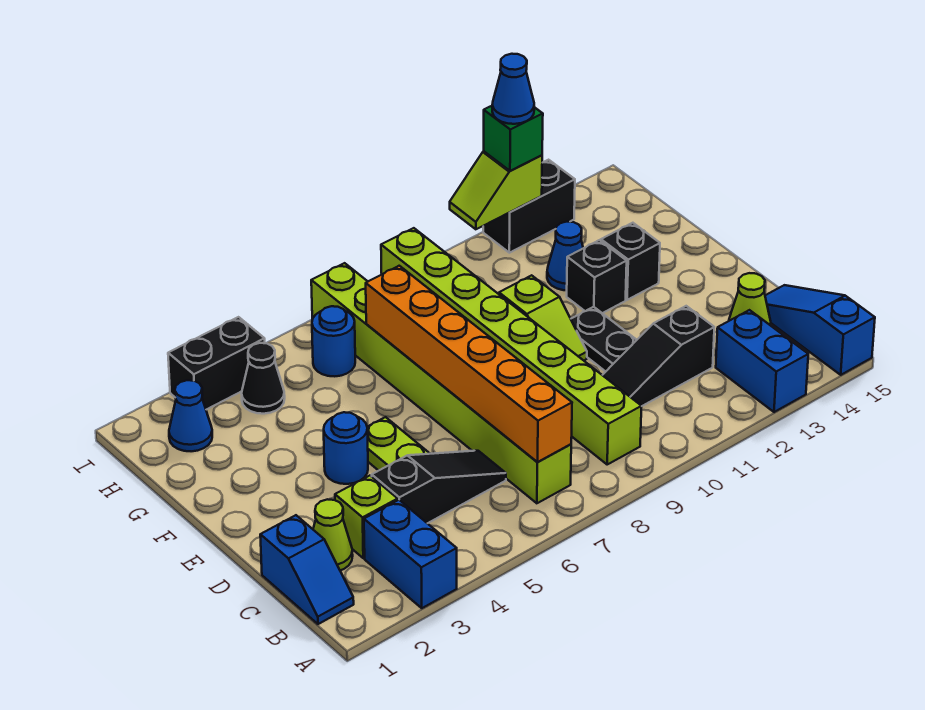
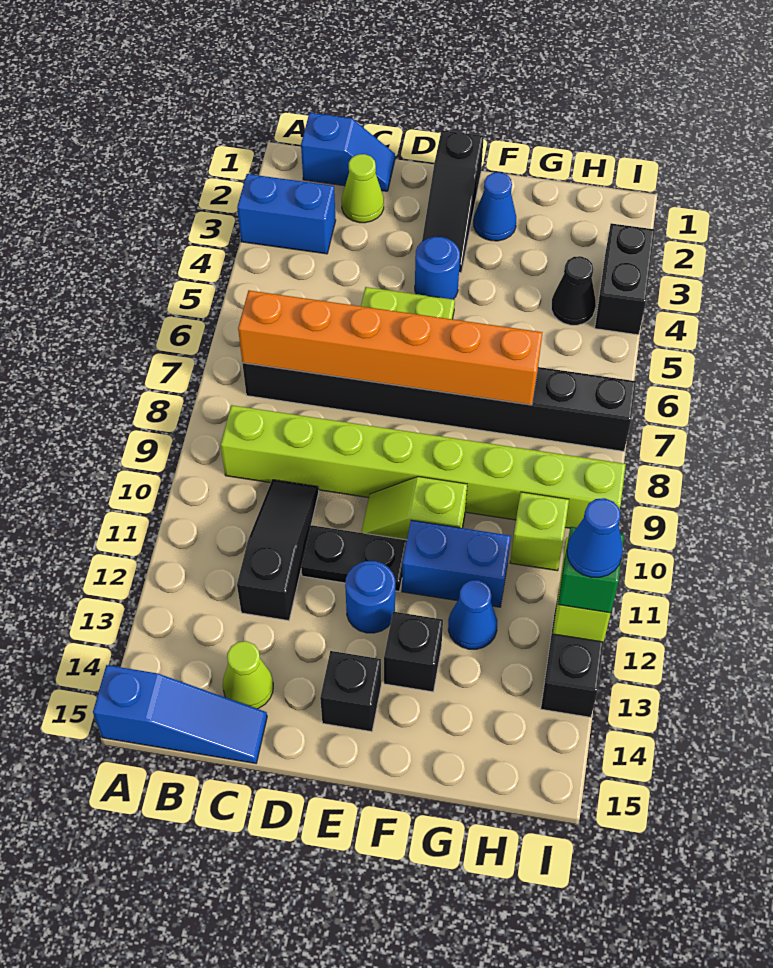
blue 1x2 brick [716,310,808,412] -> blue 1x2 brick moved to [402,520,511,607]
blue 1x2 slope [260,515,354,624] -> blue 1x2 slope turned to [301,113,395,191]
lime 1x8 brick [311,263,571,503] -> black 1x8 brick [242,363,636,451]
lime 1x1 brick [335,476,398,558] -> lime 1x1 brick moved to [510,492,569,571]
black 1x3 slope [372,451,506,523] -> black 1x3 slope moved to [422,130,484,273]
black 1x1 brick [567,240,627,313] -> black 1x1 brick moved to [320,651,381,732]
blue 1x1 cone [169,380,212,451] -> blue 1x1 cone moved to [474,172,516,241]
blue 1x1 round brick [312,306,355,376] -> blue 1x1 round brick moved to [345,561,395,633]

